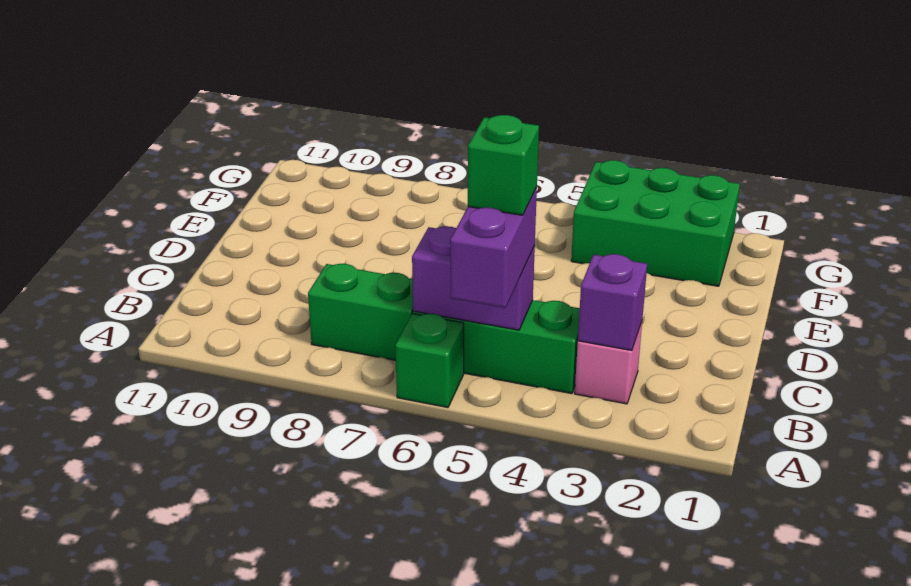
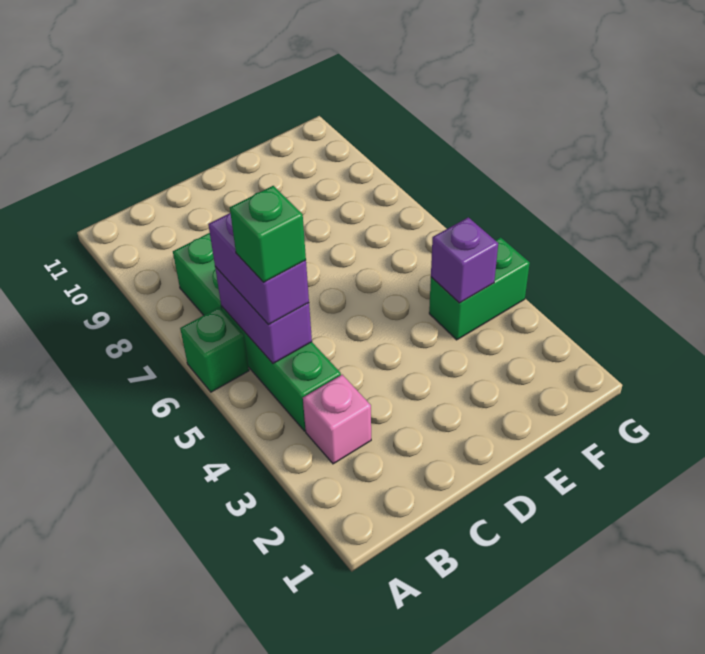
purple 1x2 brick [450,187,537,308] -> purple 1x2 brick turned to [208,213,309,325]
purple 1x1 brick [578,254,647,351] -> purple 1x1 brick moved to [431,217,498,303]
green 2x3 brick [571,160,740,286] -> green 1x2 brick [429,237,530,340]

